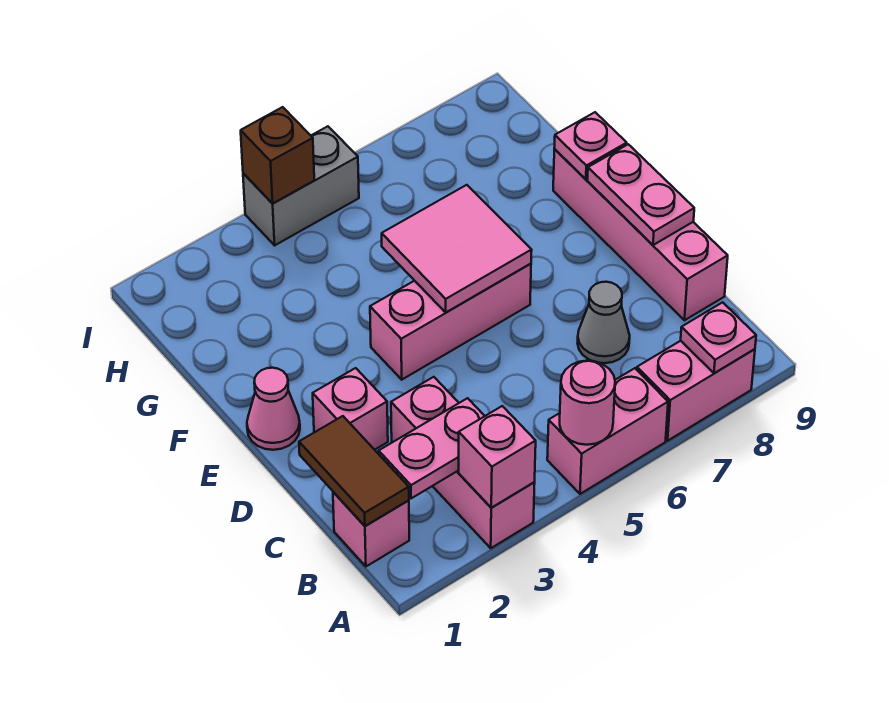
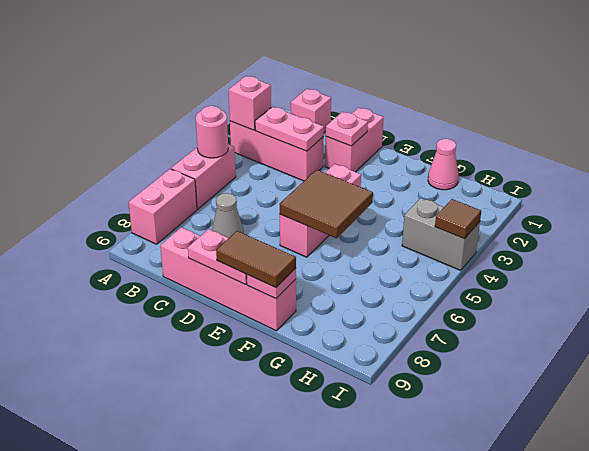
pink 1x1 plate [681,302,756,373] -> pink 1x1 plate moved to [326,112,368,146]
brown 1x2 tile [299,416,409,526] -> brown 1x2 tile moved to [216,231,296,288]
pink 1x2 plate [379,398,484,498] -> pink 1x2 plate turned to [255,107,324,151]
pink 1x1 brick [313,368,388,450] -> pink 1x2 brick [325,108,384,172]
pink 1x1 cone [247,368,300,450] -> pink 1x1 cone moved to [428,139,458,190]
pink 2x2 tile [382,185,532,312] -> brown 2x2 tile [280,170,373,238]
grey 1x2 brick [243,126,359,245] -> grey 1x2 brick turned to [402,198,480,270]
brown 1x1 brick [241,107,314,204] -> brown 1x1 tile [435,199,481,239]

